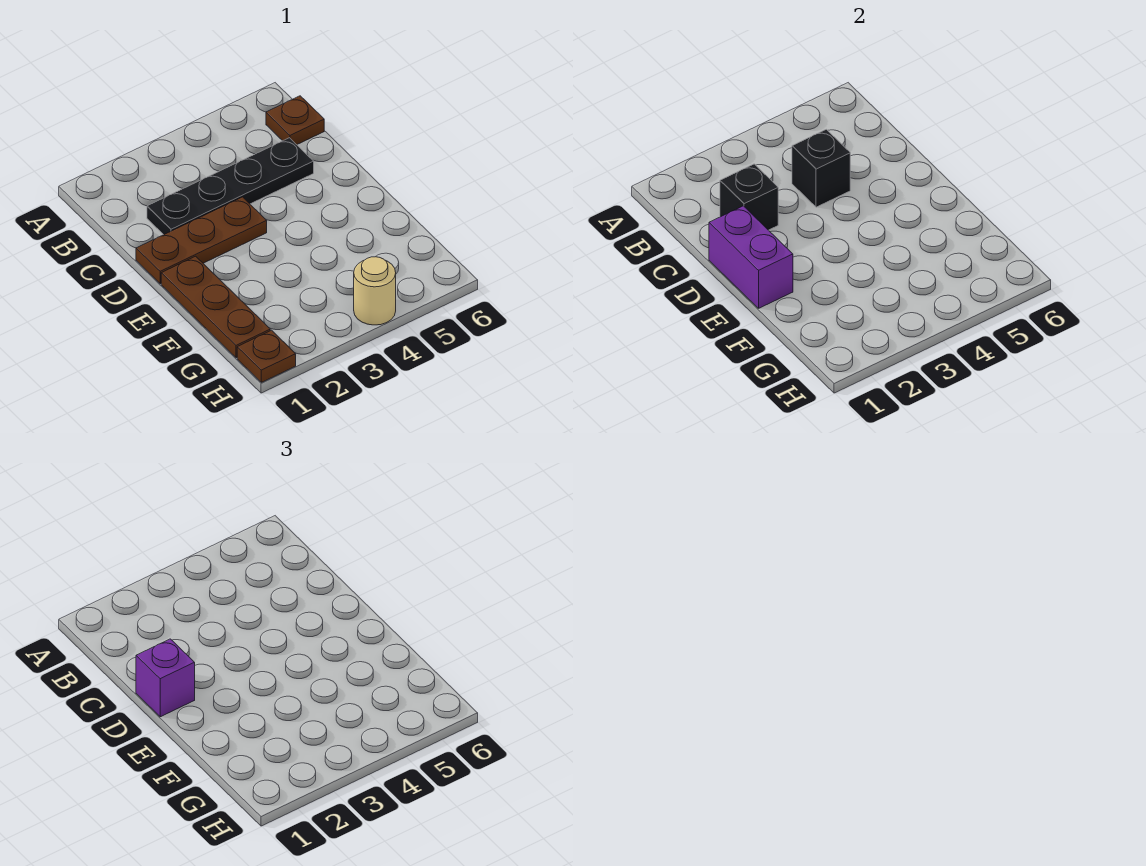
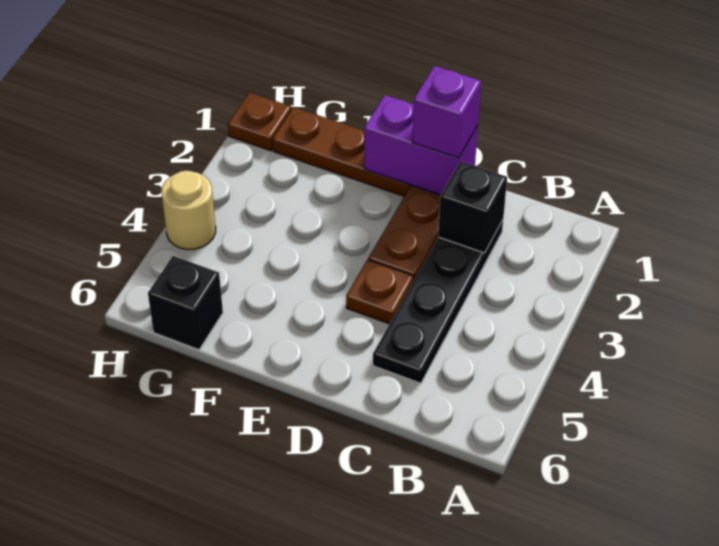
brown 1x1 plate [266,96,324,145] -> brown 1x1 plate moved to [346,259,414,324]
black 1x1 brick [792,129,850,207] -> black 1x1 brick moved to [148,256,223,350]

